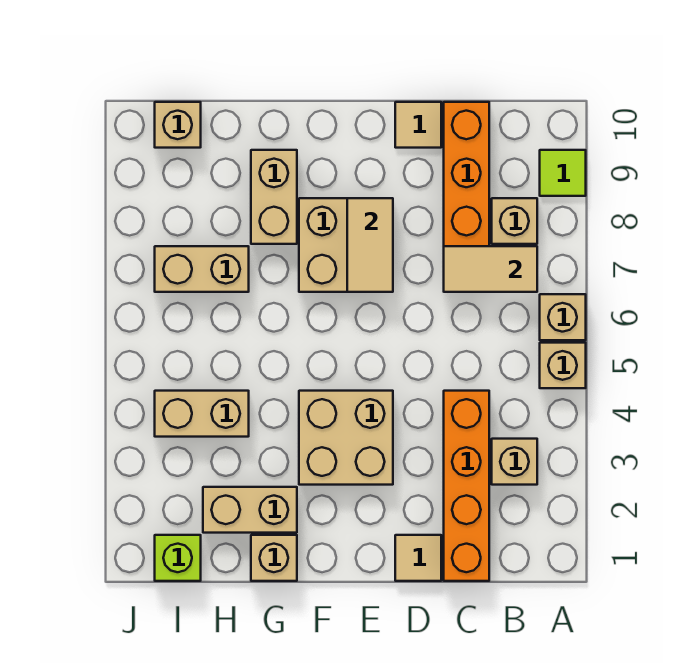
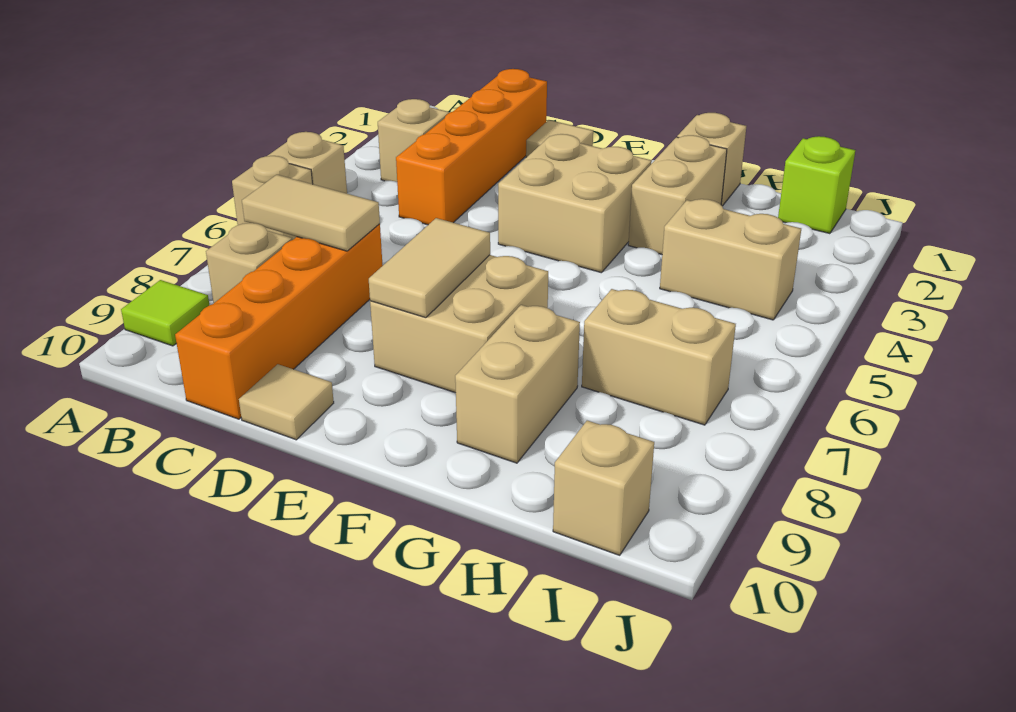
tan 1x2 brick [203,487,297,533] -> tan 1x2 brick turned to [628,135,727,254]

